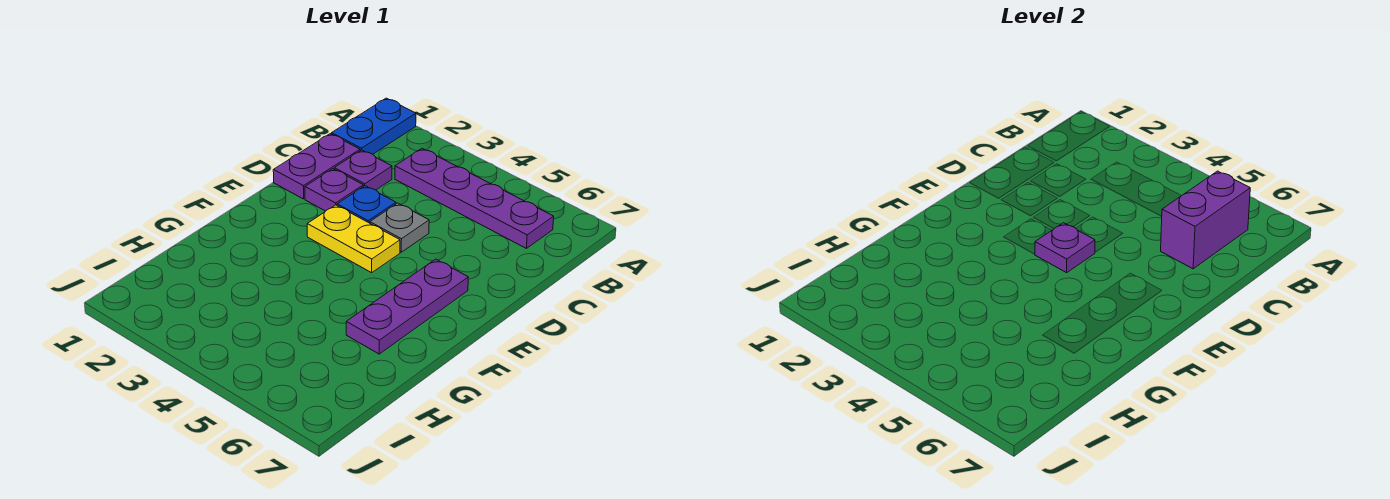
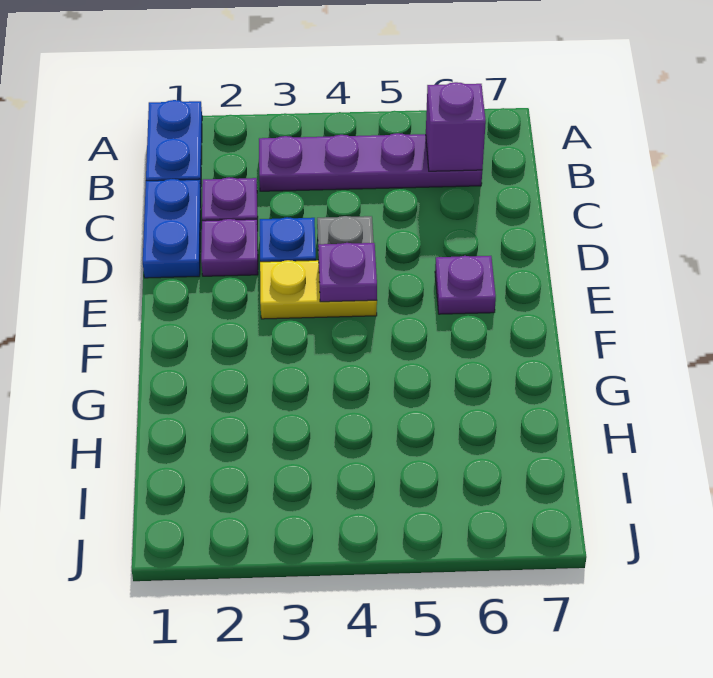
purple 1x2 brick [1161,171,1250,269] -> purple 1x1 brick [426,82,486,171]
purple 1x2 plate [273,134,360,199] -> blue 1x2 plate [143,179,201,278]
purple 1x3 plate [346,259,468,354] -> purple 1x1 plate [435,256,496,314]

